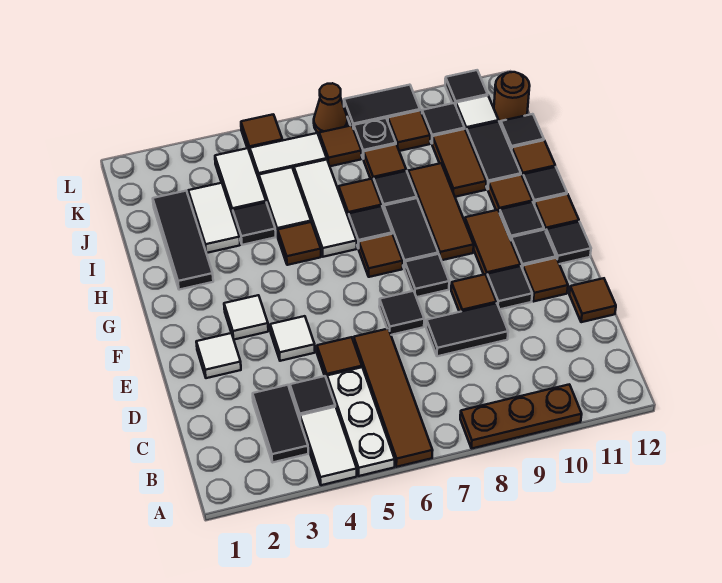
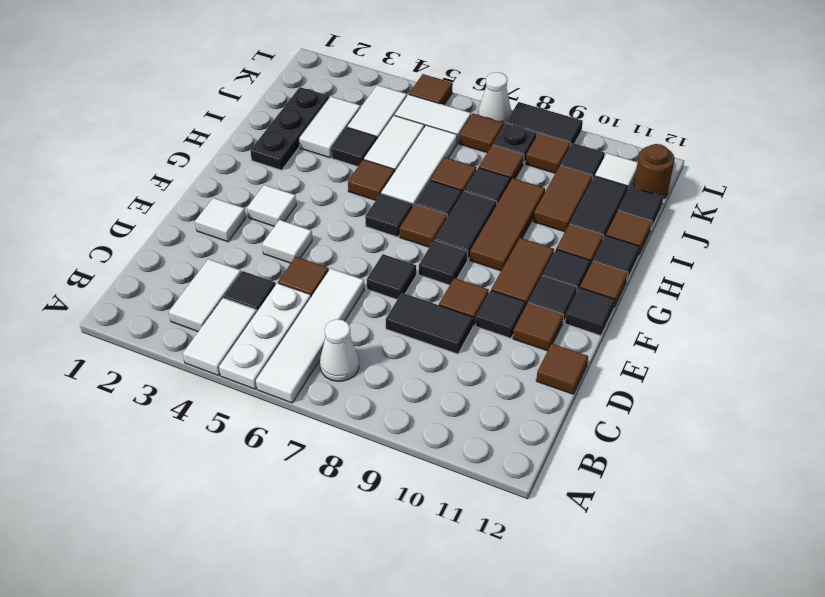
brown 1x4 tile [354,329,433,467] -> white 1x4 tile [256,269,364,403]
brown 1x3 plate [460,384,582,448] -> none
black 1x2 tile [253,385,308,463] -> white 1x2 tile [169,259,241,331]
none -> white 1x1 cone [320,319,359,381]
black 1x3 tile [153,191,213,290] -> black 1x3 plate [250,87,329,170]
brown 1x1 cone [314,83,348,133] -> white 1x1 cone [478,72,511,125]
black 1x1 tile [445,70,488,105] -> black 1x1 tile moved to [365,193,413,237]

